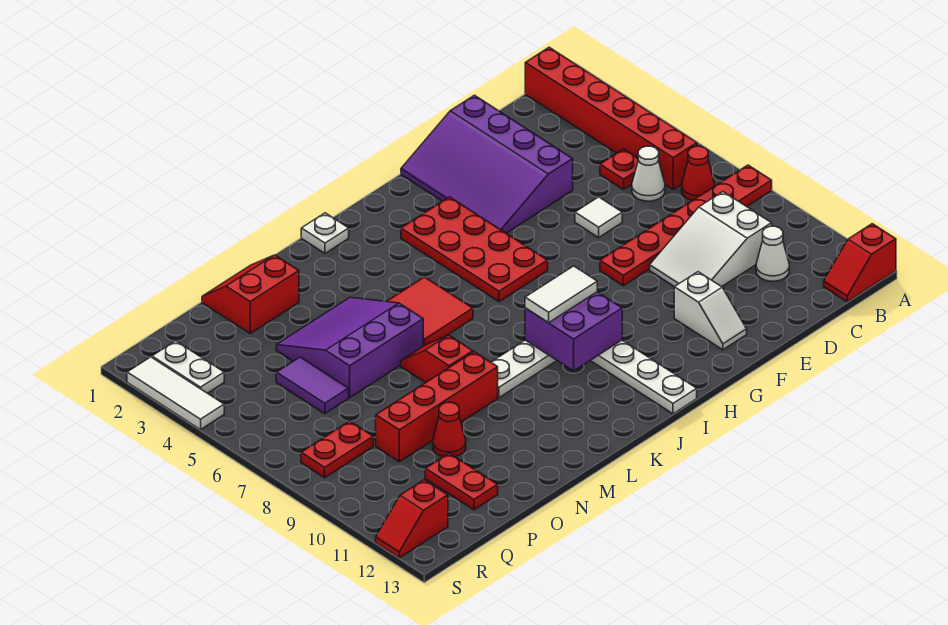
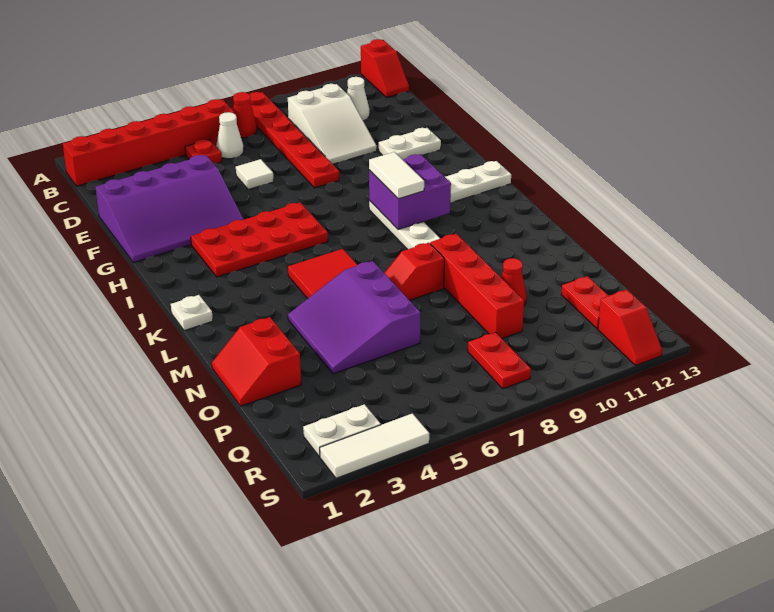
white 1x2 slope [674,272,747,350] -> white 1x2 plate [379,128,441,160]
purple 1x2 tile [276,357,349,414] -> none
red 1x2 plate [425,453,498,510] -> red 1x2 plate turned to [561,276,609,329]

